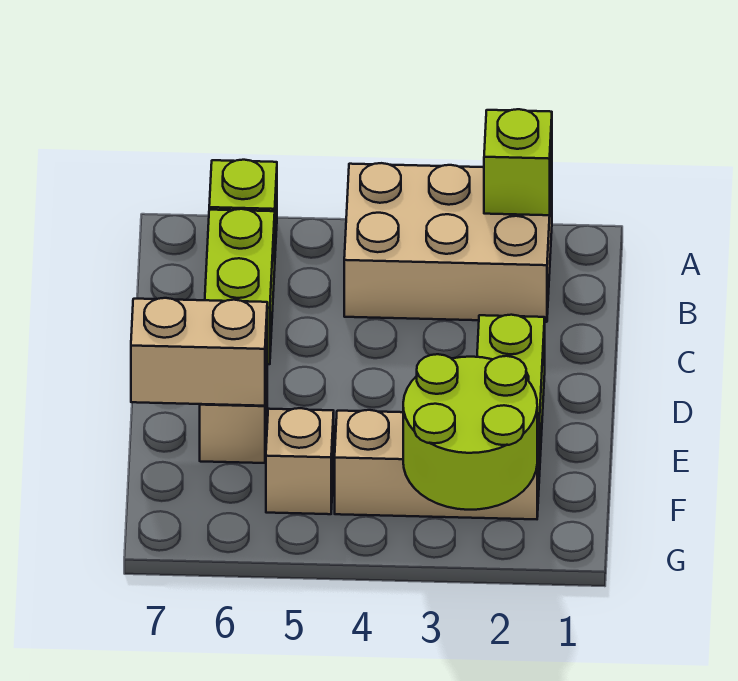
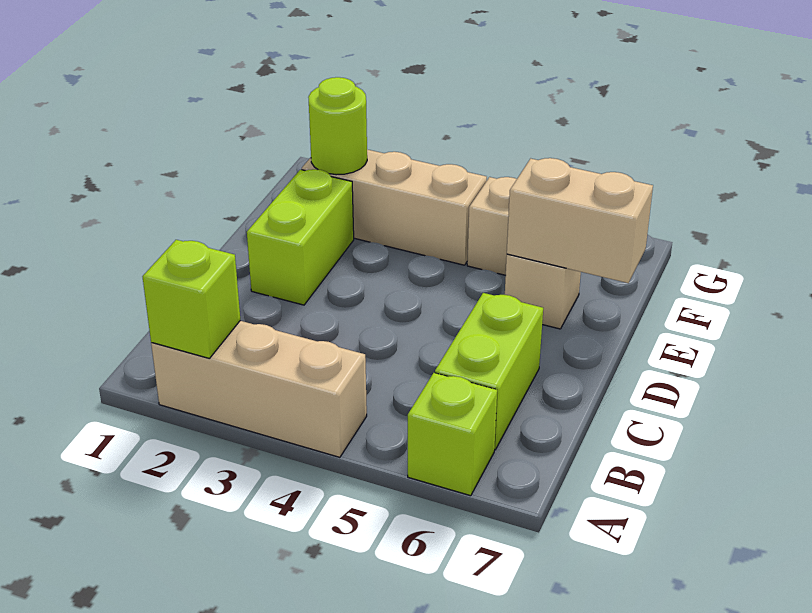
tan 2x3 brick [344,163,552,322] -> tan 1x3 brick [151,321,367,457]
lime 2x2 round brick [403,354,537,510] -> lime 1x1 round brick [308,77,367,175]

